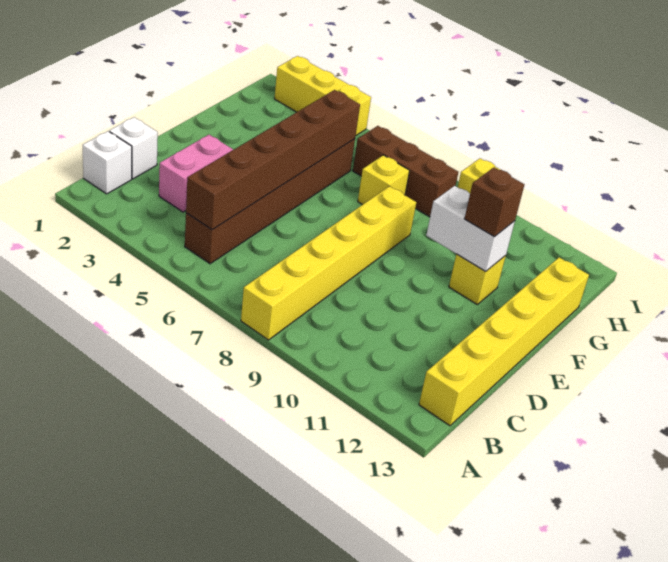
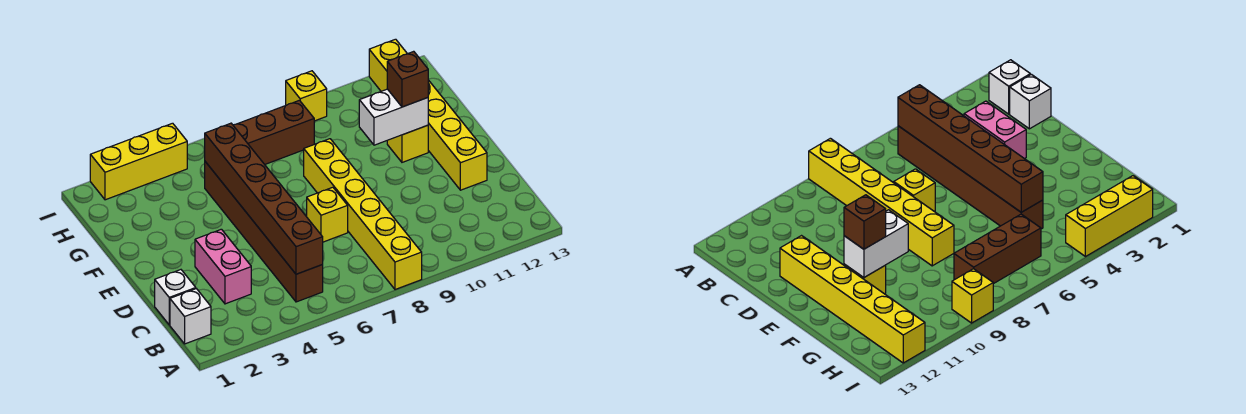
yellow 1x6 brick [419,257,589,426] -> yellow 1x6 brick moved to [369,39,487,190]
yellow 1x1 brick [358,155,409,205] -> yellow 1x1 brick moved to [307,187,348,242]

